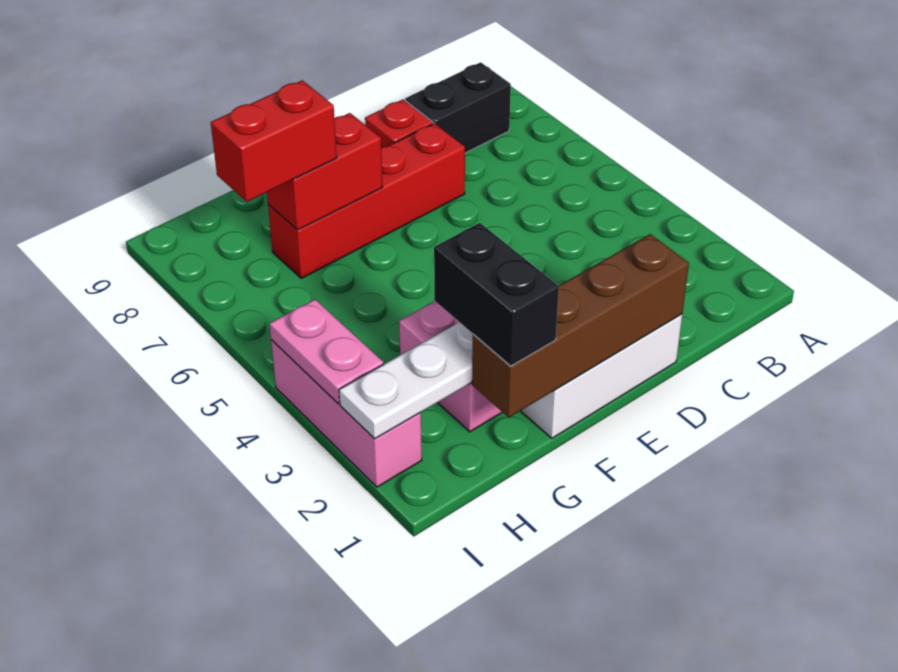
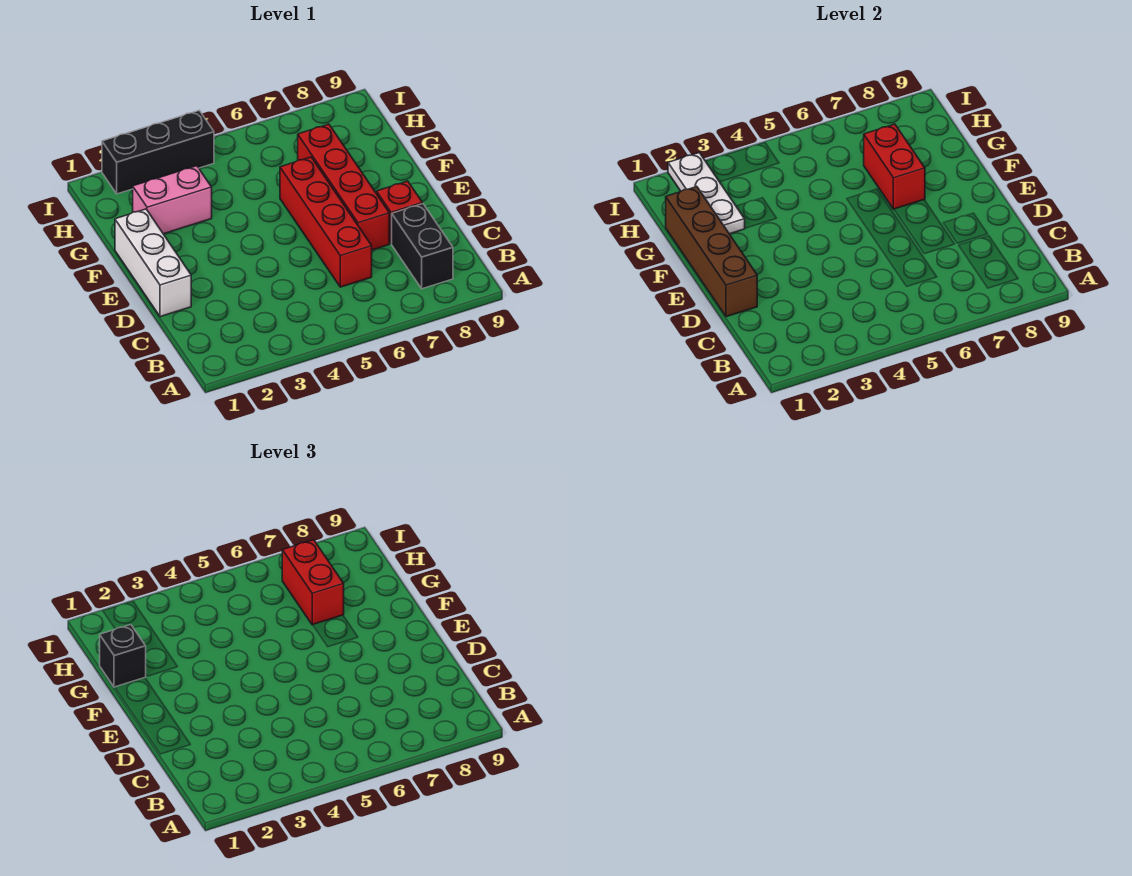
none -> red 1x4 brick [280,157,372,287]
black 1x2 brick [434,223,559,366] -> black 1x1 brick [100,625,146,687]
pink 1x3 brick [271,340,422,487] -> black 1x3 brick [102,111,214,194]
pink 1x2 plate [269,299,384,404] -> none

